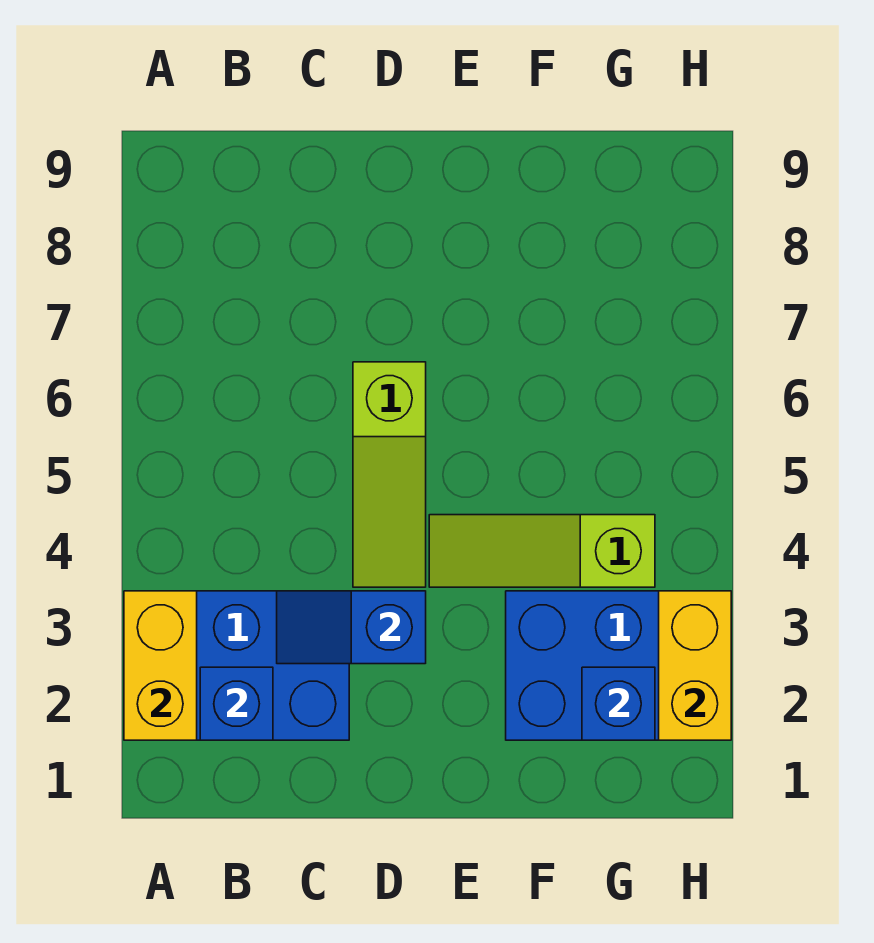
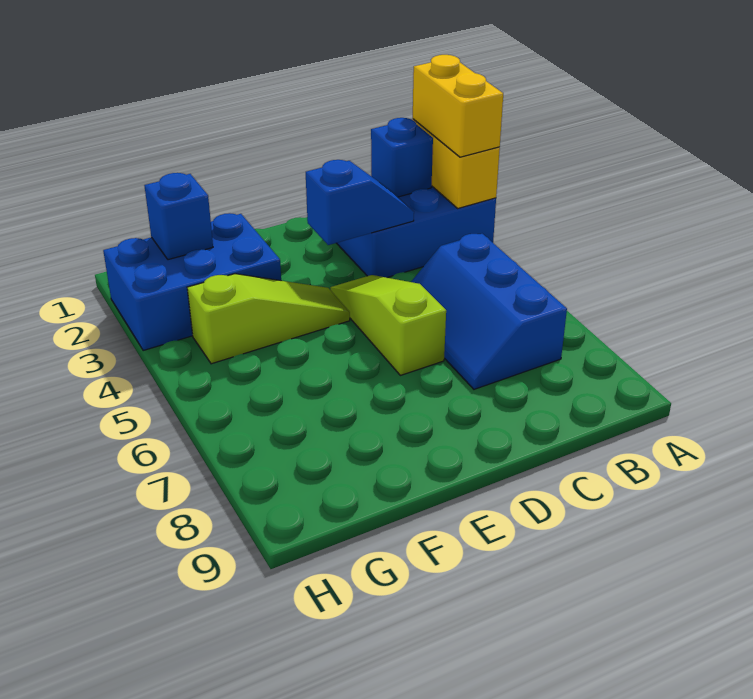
none -> blue 2x3 slope [411,234,567,389]
yellow 1x2 brick [659,591,731,740] -> yellow 1x2 brick moved to [413,55,503,157]

